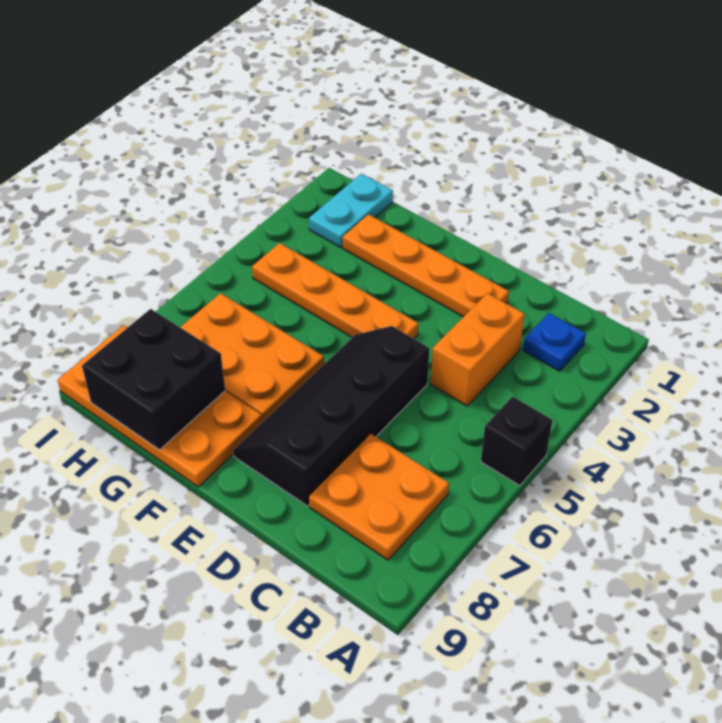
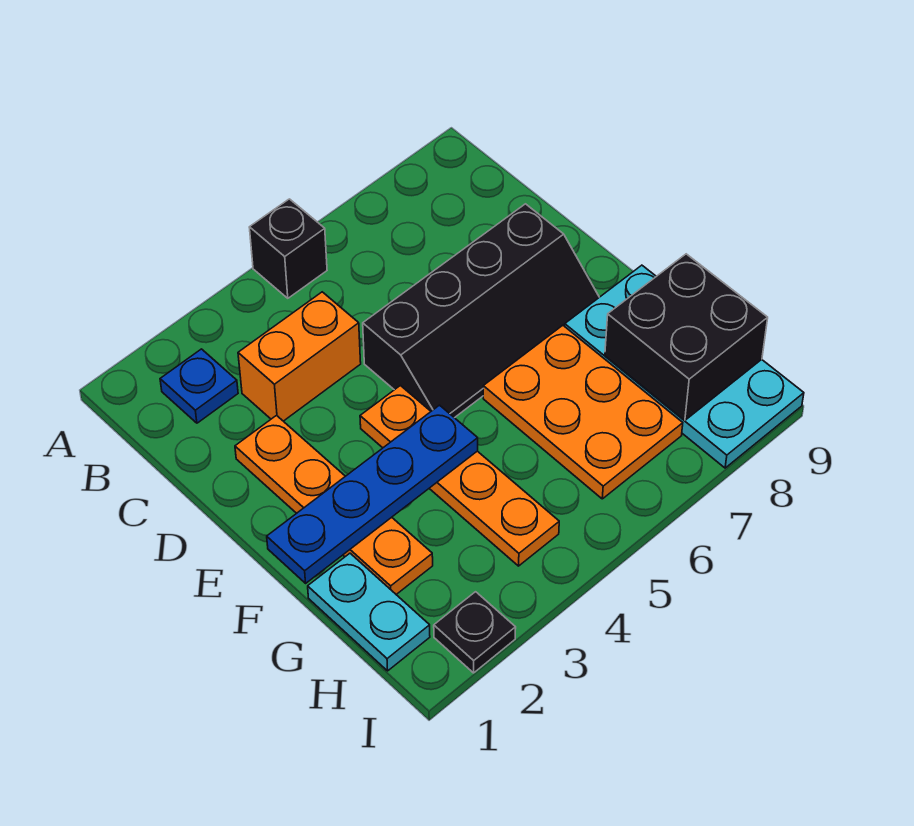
orange 2x2 plate [309,434,449,560] -> none
none -> blue 1x4 plate [267,405,478,583]
orange 2x4 plate [58,325,262,487] -> cyan 2x4 plate [565,265,804,468]
cyan 1x2 plate [309,174,393,248] -> cyan 1x2 plate turned to [308,553,430,671]
none -> black 1x1 plate [434,592,516,673]

